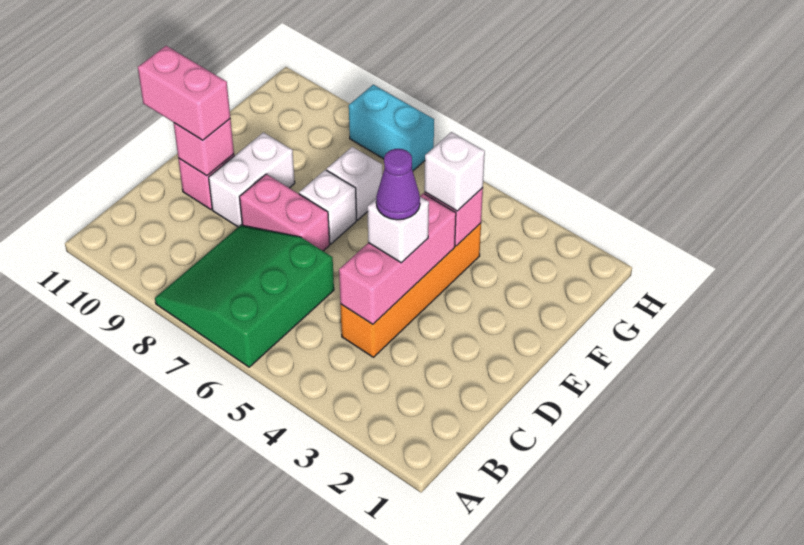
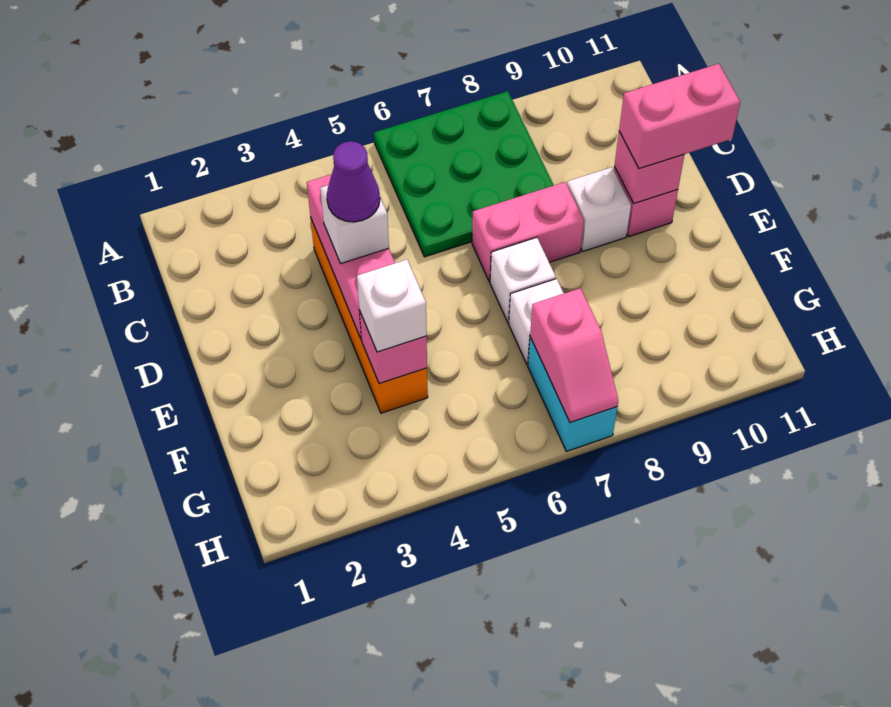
green 3x3 slope [155,225,334,367] -> green 3x3 plate [374,91,554,257]
white 1x2 brick [209,132,295,227] -> white 1x1 brick [567,167,631,251]
none -> pink 1x2 slope [530,288,618,422]
cyan 1x2 brick [349,85,434,171] -> cyan 1x2 brick turned to [528,337,617,451]

